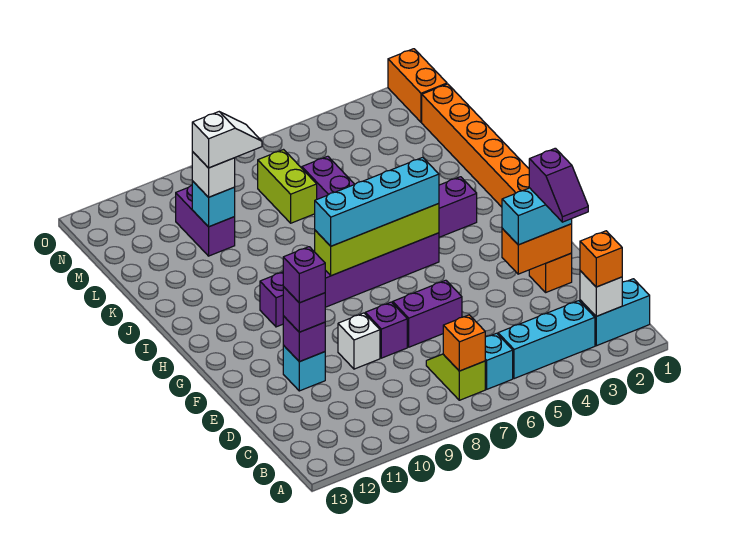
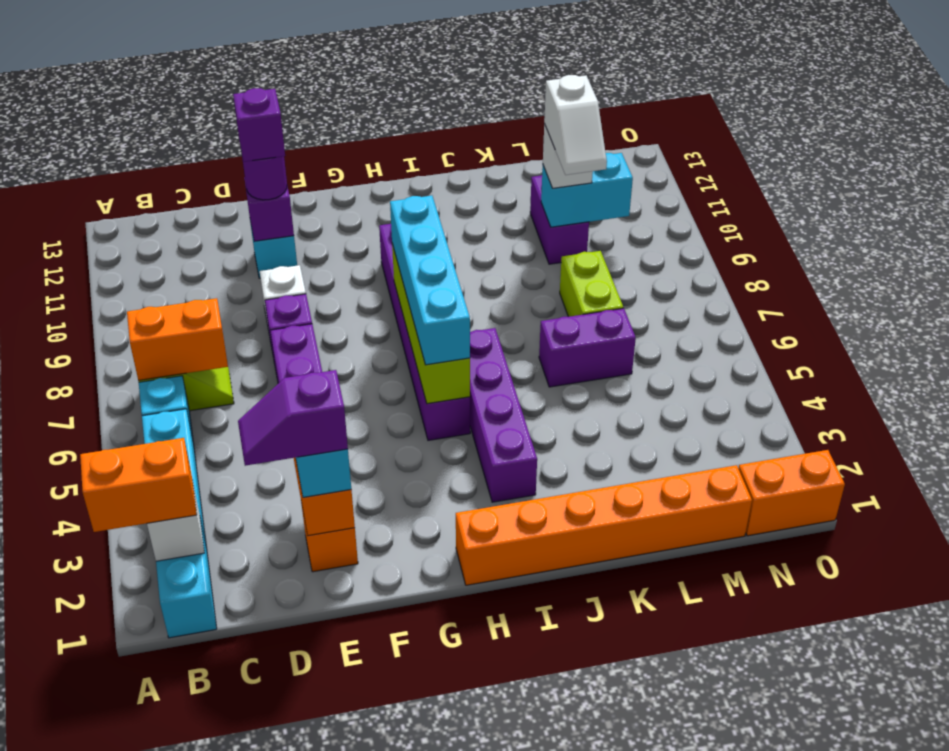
orange 1x1 brick [580,231,622,287] -> orange 1x2 brick [80,438,197,532]
orange 1x1 brick [443,315,485,371] -> orange 1x2 brick [127,298,228,380]
purple 1x1 brick [283,287,325,332] -> purple 1x1 round brick [242,156,287,200]
lime 1x2 brick [258,150,317,223] -> lime 1x2 brick turned to [560,251,623,317]
purple 1x2 brick [176,185,235,256] -> purple 1x2 brick turned to [530,175,589,264]
cyan 1x1 brick [192,181,235,227] -> cyan 1x2 brick [541,153,633,227]

